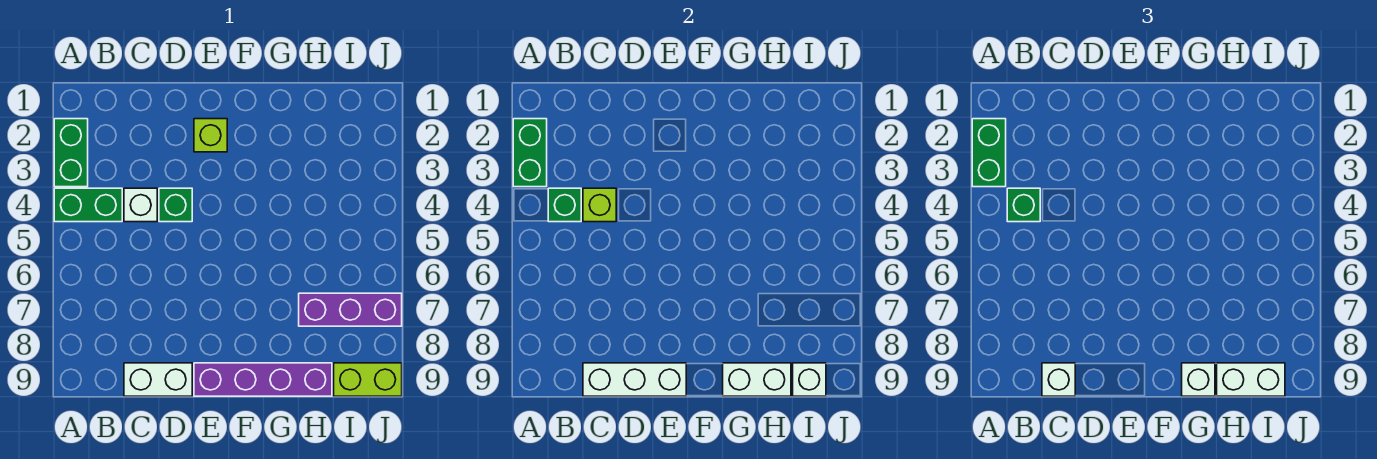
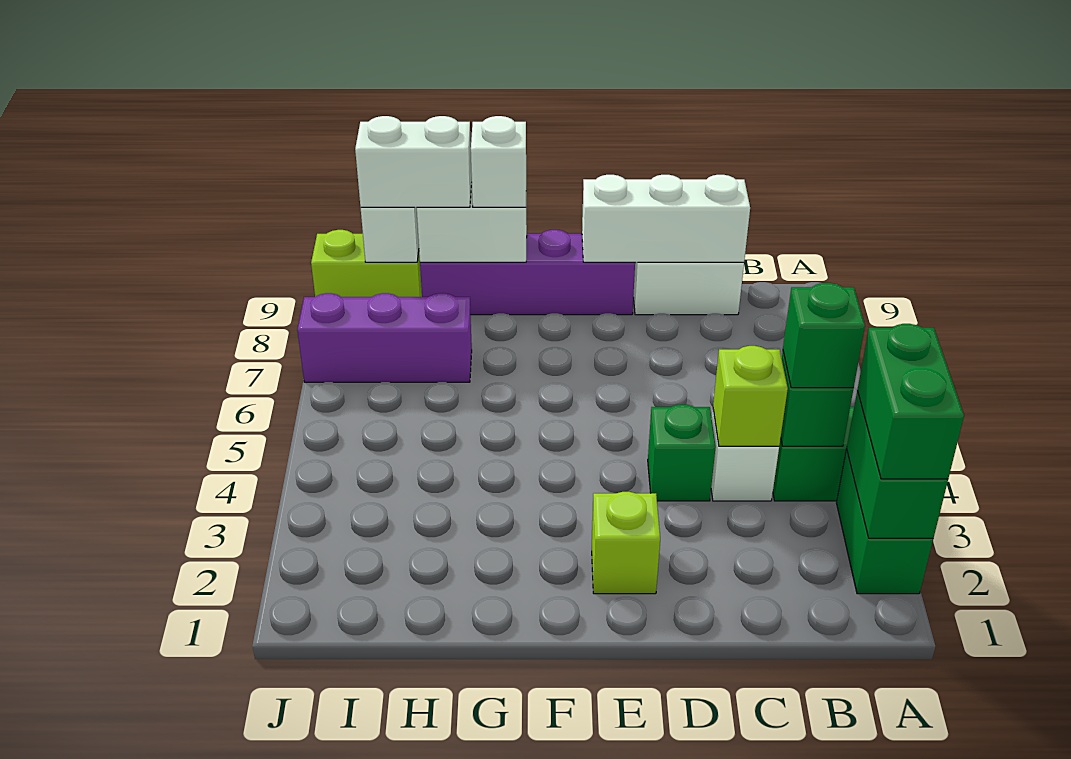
white 1x1 brick [1042,363,1075,396] -> none

